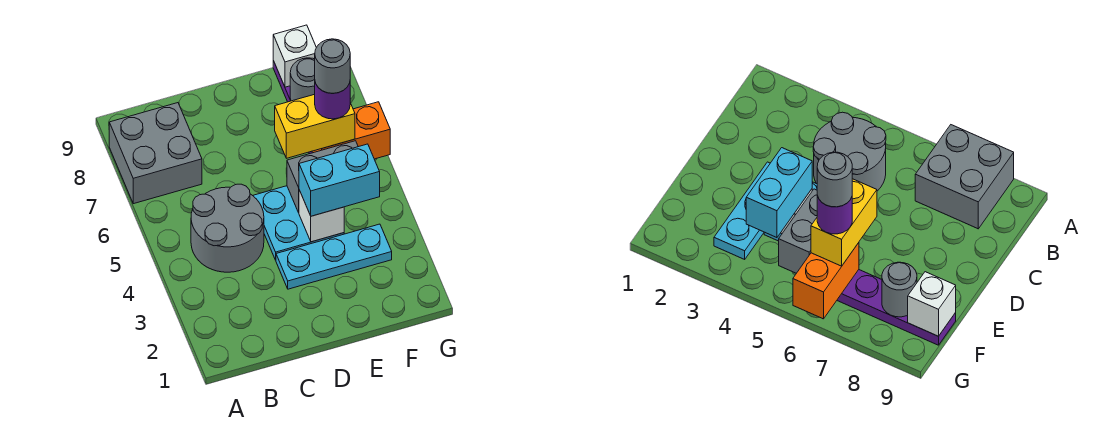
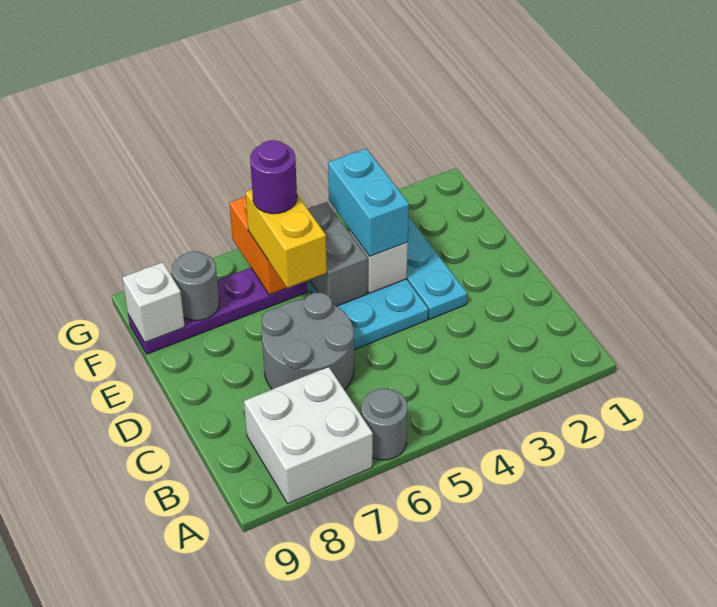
grey 2x2 brick [109,103,202,204] -> white 2x2 brick [244,367,373,503]
grey 2x2 round brick [191,184,264,272] -> grey 2x2 round brick moved to [262,293,354,390]
grey 1x1 round brick [315,39,350,93] -> grey 1x1 round brick moved to [361,389,408,460]

